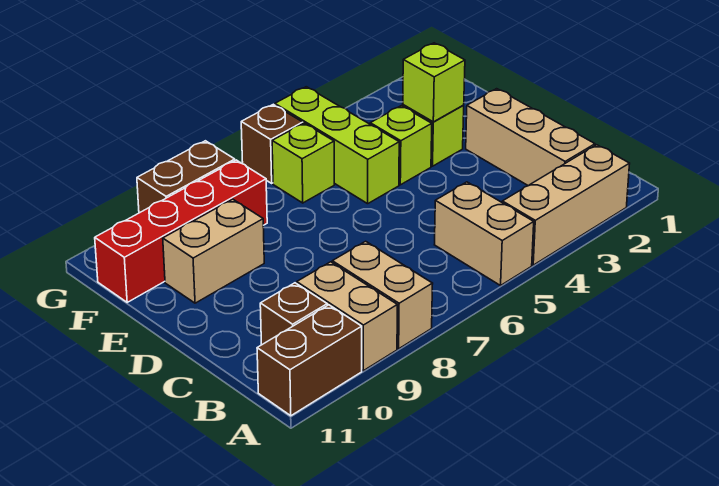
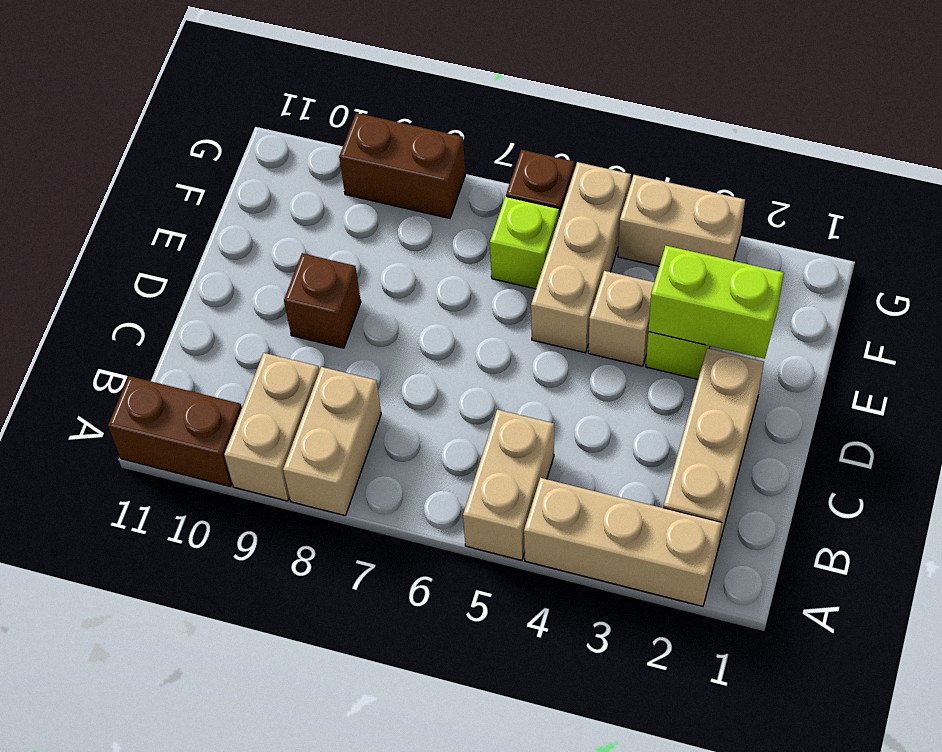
brown 1x1 brick [260,283,327,344] -> brown 1x1 brick moved to [284,253,361,348]
lime 1x1 brick [403,43,465,122] -> lime 1x2 brick [648,246,784,359]
lime 1x1 brick [370,106,432,185] -> tan 1x1 brick [588,271,654,366]
lime 1x3 brick [275,87,399,204] -> tan 1x3 brick [531,162,631,353]
tan 1x2 brick [163,199,264,303] -> tan 1x2 brick moved to [618,175,745,266]
red 1x4 brick [95,160,267,302] -> none

